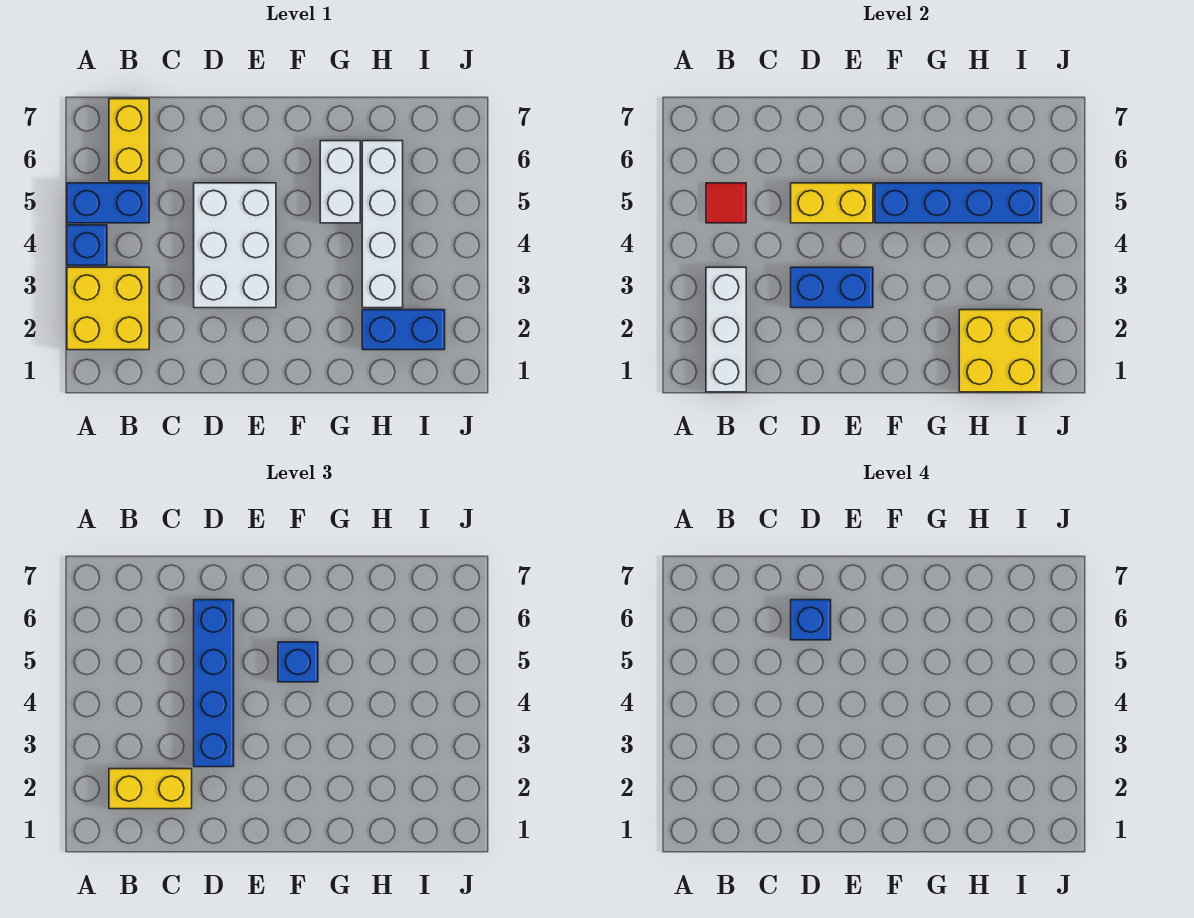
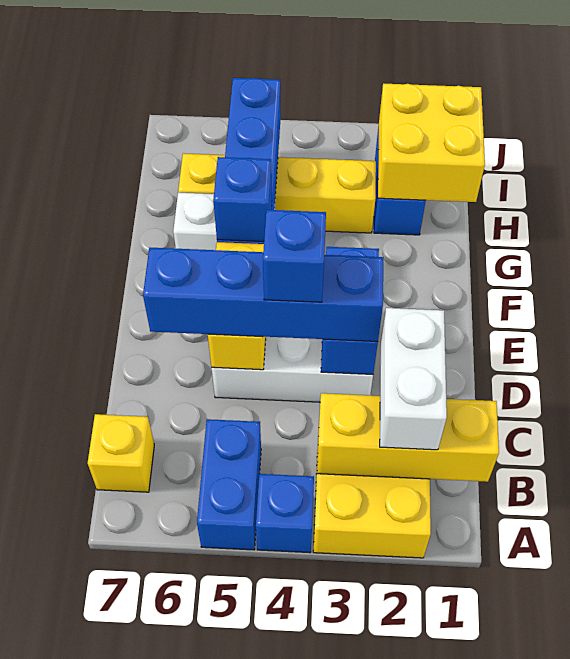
white 1x3 brick [706,267,746,392] -> yellow 1x3 brick [317,393,499,482]
yellow 1x2 brick [109,769,192,809] -> white 1x2 brick [380,308,447,450]
red 1x1 tile [706,183,746,223] -> none
yellow 1x2 brick [109,99,149,181] -> yellow 1x1 brick [88,414,154,492]
blue 1x1 brick [791,600,831,640] -> blue 1x1 brick moved to [263,210,326,302]
white 1x4 brick [362,141,403,308] -> yellow 1x4 brick [178,153,376,233]

